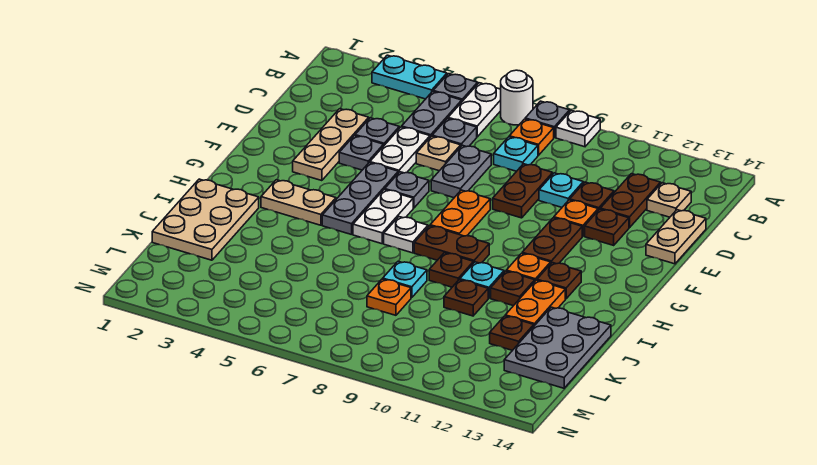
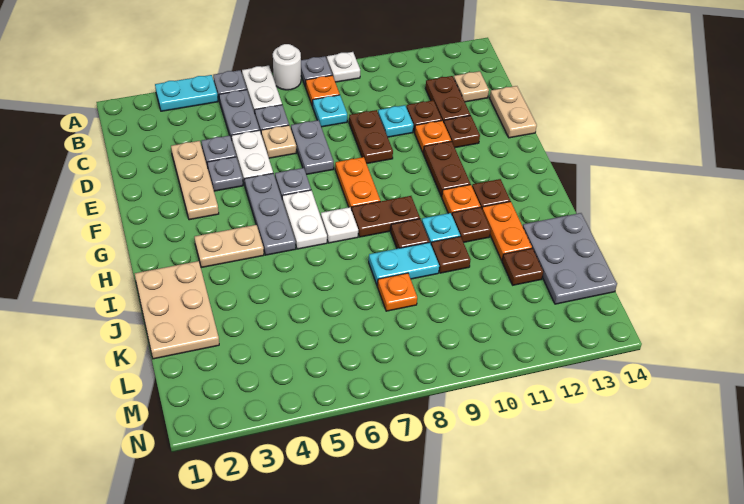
cyan 1x1 plate [383,261,427,298] -> cyan 1x2 plate [369,242,439,286]

